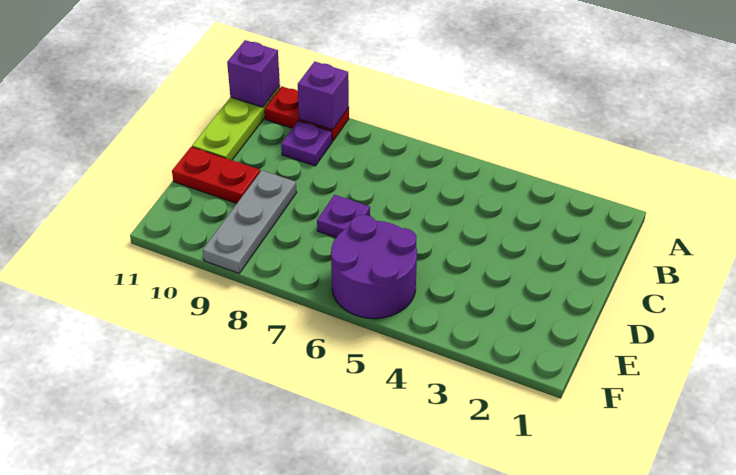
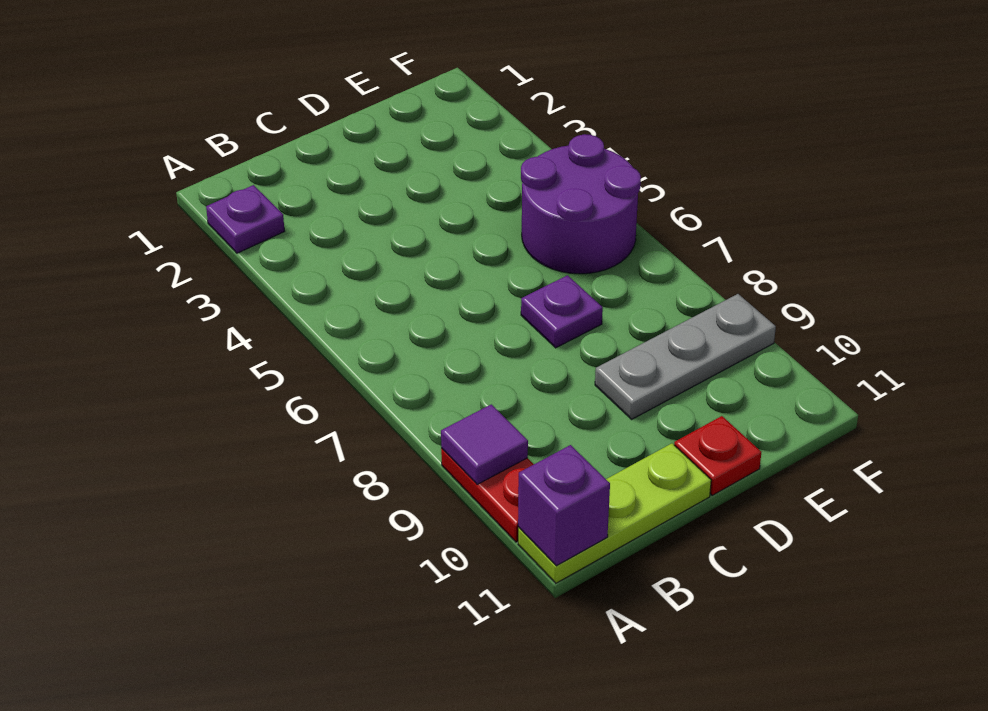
purple 1x1 brick [298,62,349,130] -> purple 1x1 tile [441,404,528,484]
purple 1x1 plate [281,121,332,166] -> purple 1x1 plate moved to [206,185,284,253]
red 1x2 plate [172,147,260,203] -> red 1x1 plate [674,416,761,495]

